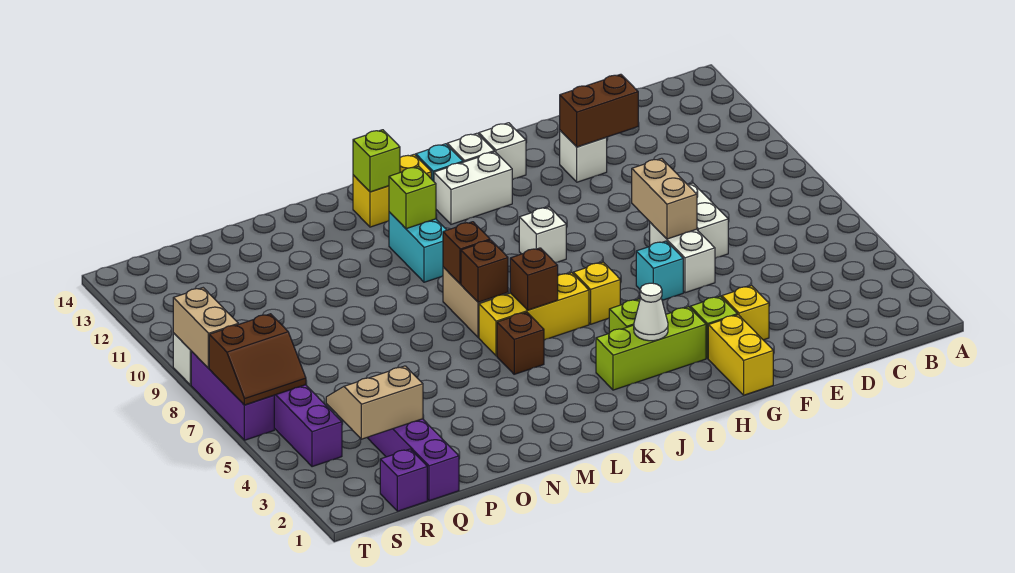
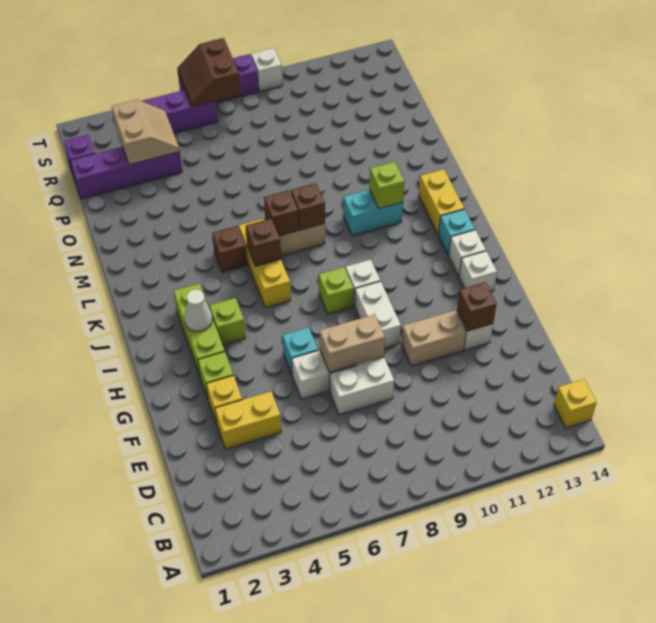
brown 1x2 brick [560,74,638,147] -> brown 1x1 brick [457,282,497,331]
yellow 1x2 brick [708,315,773,395] -> yellow 1x2 brick moved to [215,391,281,449]
yellow 1x1 brick [573,262,620,324] -> yellow 1x1 brick moved to [554,379,597,428]
white 1x2 brick [434,152,512,224] -> white 1x2 brick moved to [354,281,401,348]
lime 1x1 brick [353,130,400,192] -> lime 1x1 brick moved to [318,267,353,314]
tan 1x2 brick [173,288,238,368] -> tan 1x2 brick moved to [401,310,466,366]

